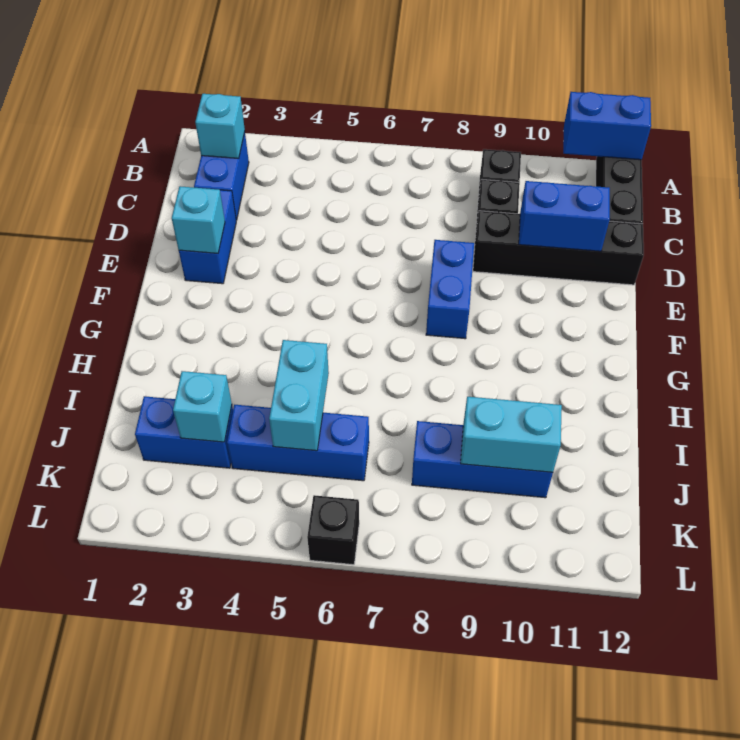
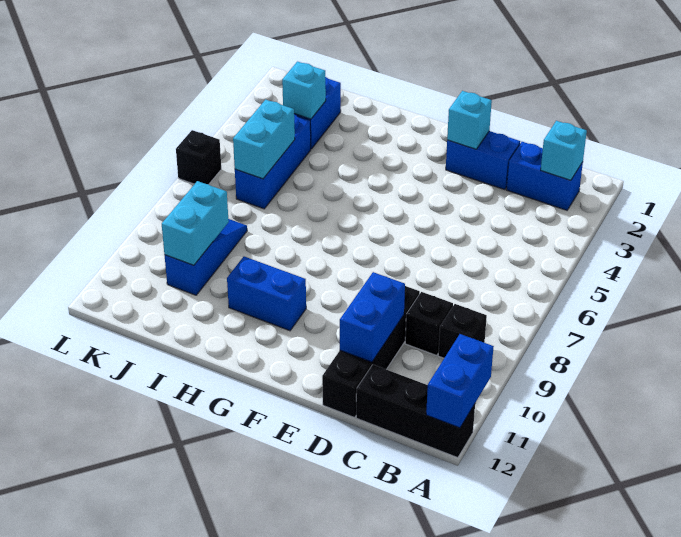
blue 1x2 brick [426,240,474,339] -> blue 1x2 brick moved to [227,257,306,331]
cyan 1x2 brick [269,340,329,451] -> cyan 1x2 brick turned to [233,100,295,179]
blue 1x3 brick [412,421,553,498] -> blue 1x3 slope [165,219,247,295]

